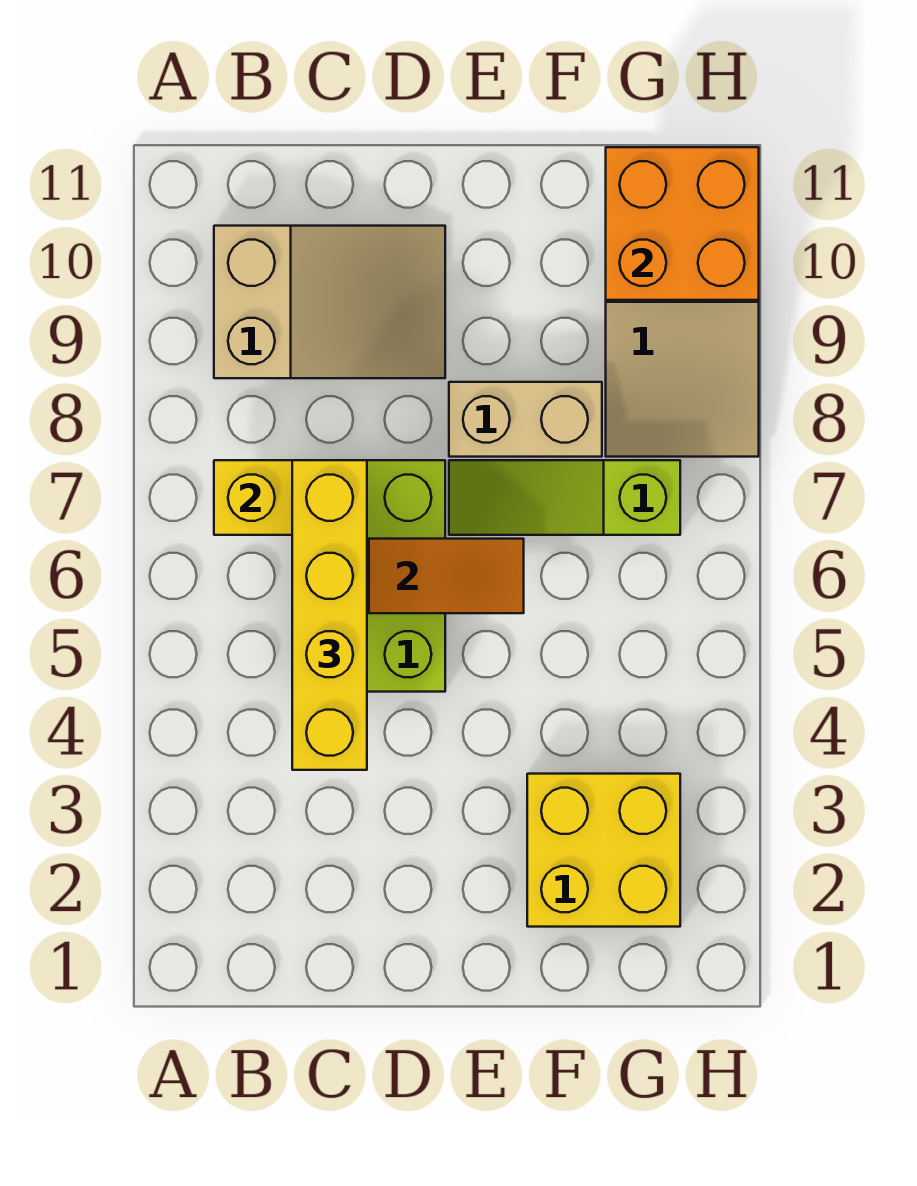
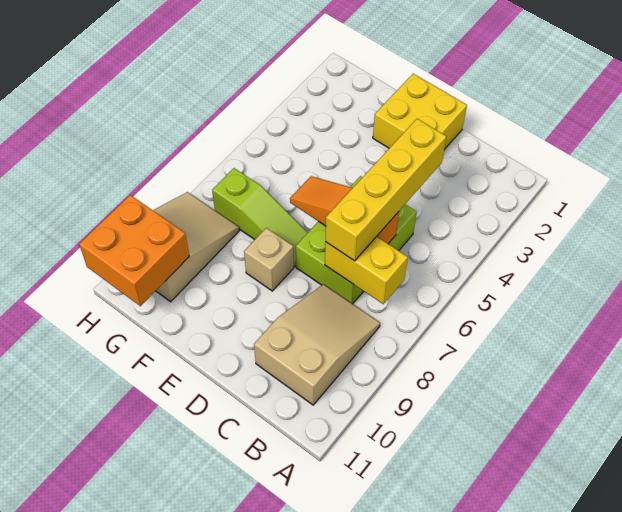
tan 2x3 slope [214,226,445,378] -> tan 2x3 slope turned to [254,284,380,405]
tan 1x2 brick [449,382,602,457] -> tan 1x1 brick [244,228,294,291]
yellow 2x2 brick [527,774,680,927] -> yellow 2x2 brick moved to [373,74,467,149]

